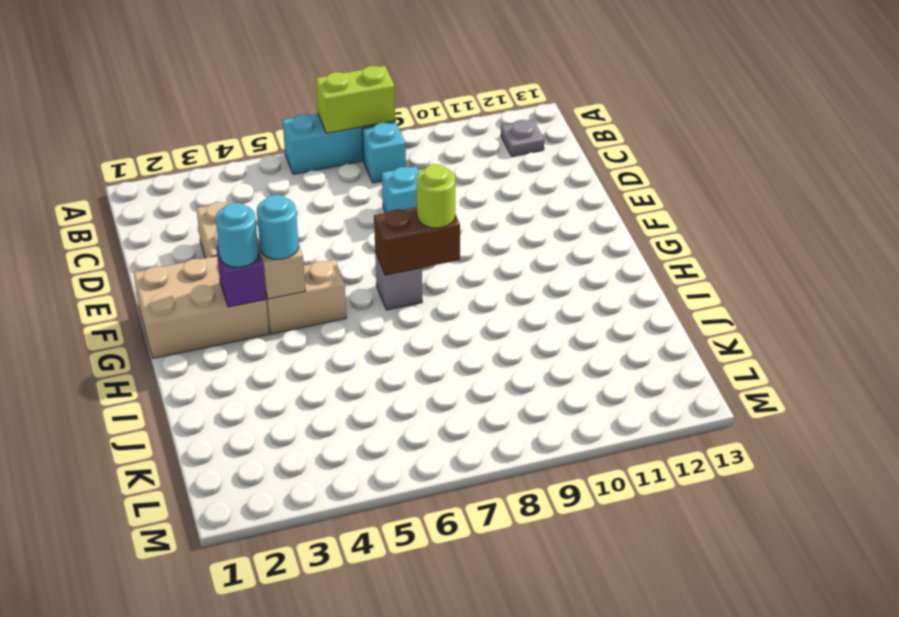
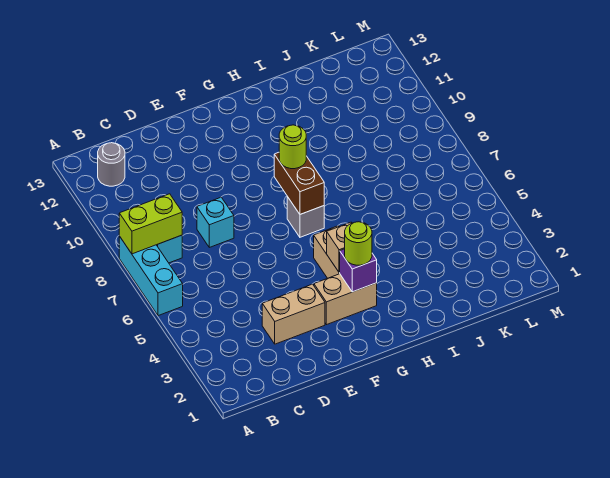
lime 1x2 brick [316,66,395,133] -> lime 1x2 brick turned to [119,194,182,254]
grey 1x1 plate [501,119,544,156] -> grey 1x1 round brick [98,143,125,186]
tan 2x3 brick [134,256,269,358] -> tan 1x2 brick [314,274,377,325]
cyan 1x1 round brick [216,203,259,267] -> lime 1x1 round brick [345,222,372,265]
cyan 1x1 round brick [257,195,299,259] -> none

